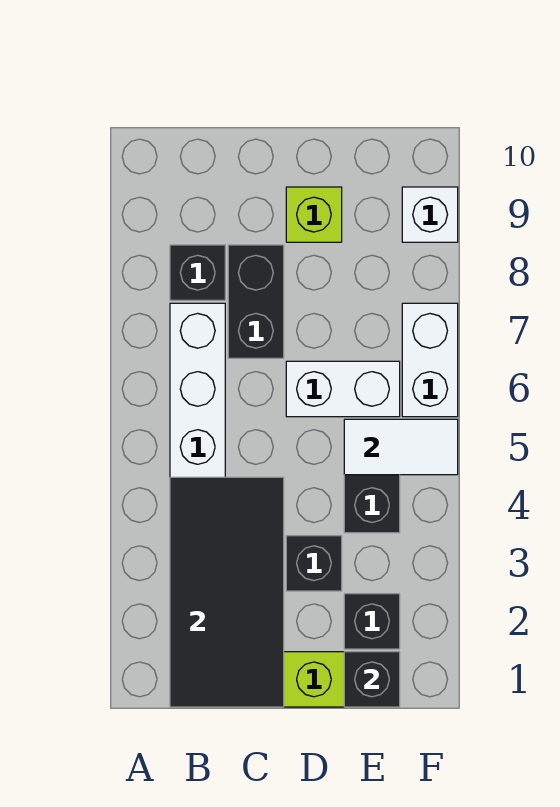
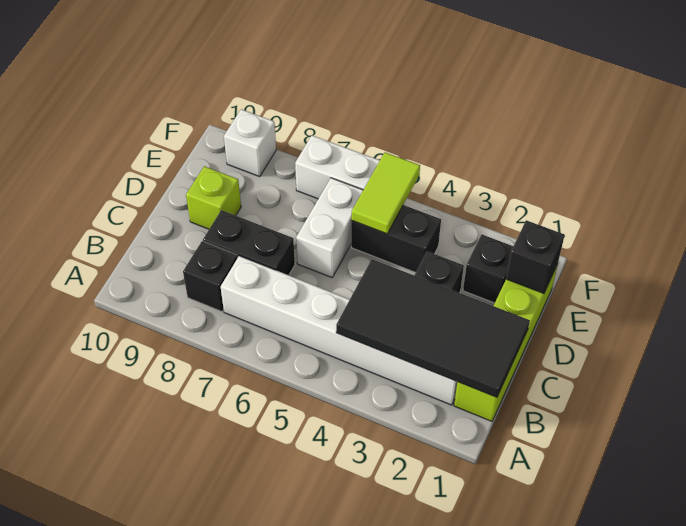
white 1x2 tile [344,419,458,475] -> lime 1x2 tile [351,152,420,234]

